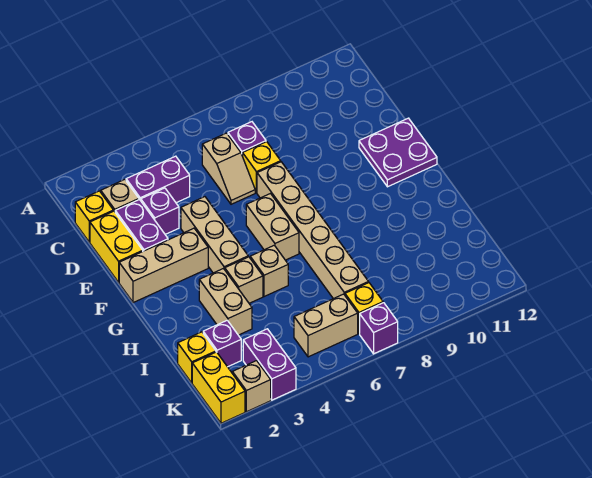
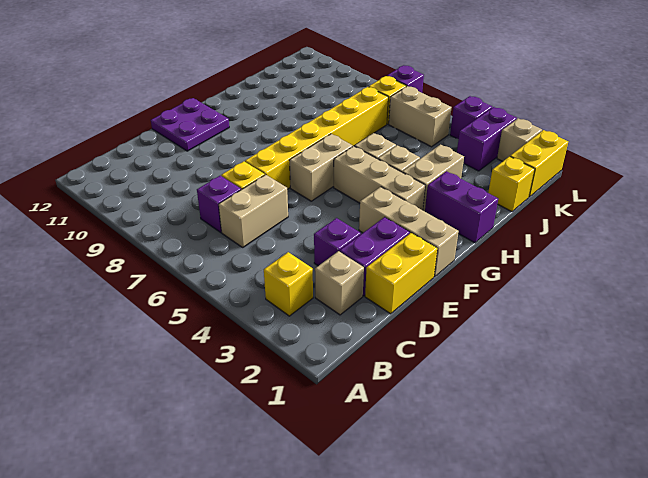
yellow 1x1 brick [75,191,113,242] -> yellow 1x1 brick moved to [264,252,313,316]
purple 1x2 brick [126,156,190,203] -> purple 1x2 brick moved to [425,171,498,243]
tan 1x2 slope [202,133,255,204] -> tan 1x2 brick [219,175,288,247]
tan 1x3 brick [181,197,248,273] -> tan 1x3 brick turned to [334,146,425,210]
tan 1x6 brick [257,162,368,299] -> yellow 1x6 brick [245,87,388,189]
purple 1x1 brick [203,320,241,367] -> purple 1x1 brick moved to [450,96,492,139]

